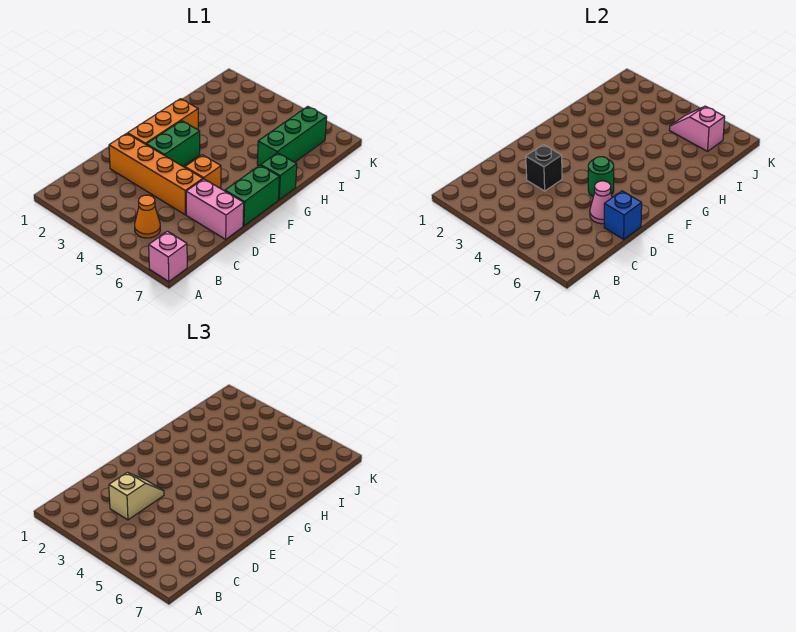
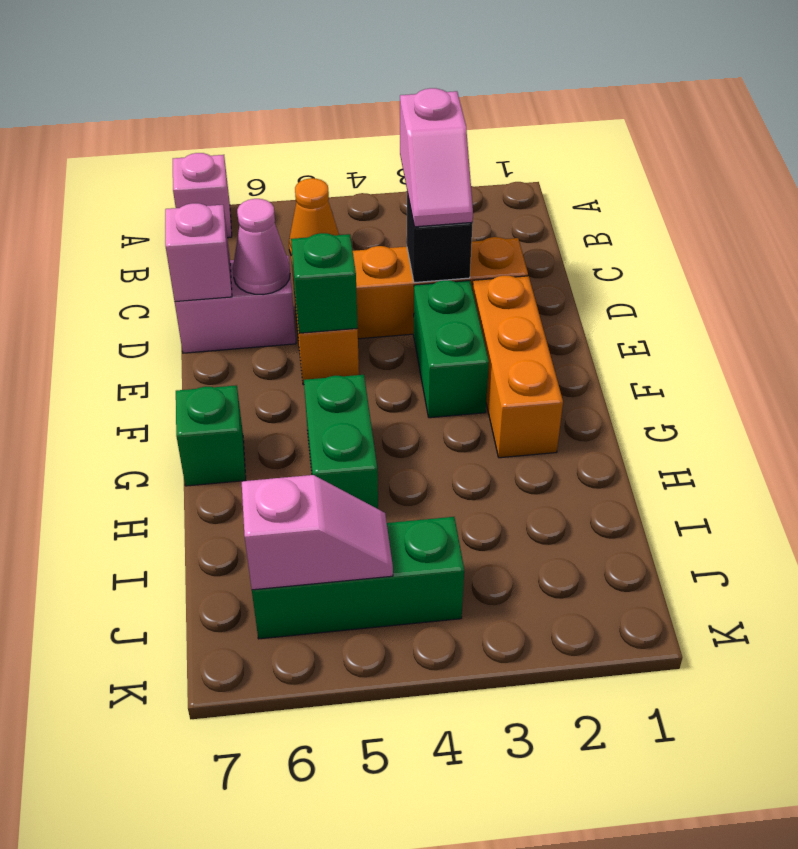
tan 1x2 slope [109,472,164,520] -> pink 1x2 slope [400,88,473,227]
blue 1x1 brick [604,191,642,239] -> pink 1x1 brick [165,203,232,302]
green 1x1 round brick [588,157,614,197] -> green 1x1 brick [291,233,358,333]
green 1x2 brick [225,165,279,226] -> green 1x2 brick moved to [304,375,378,509]
green 1x3 brick [257,106,327,166] -> green 1x3 brick turned to [252,517,464,639]

